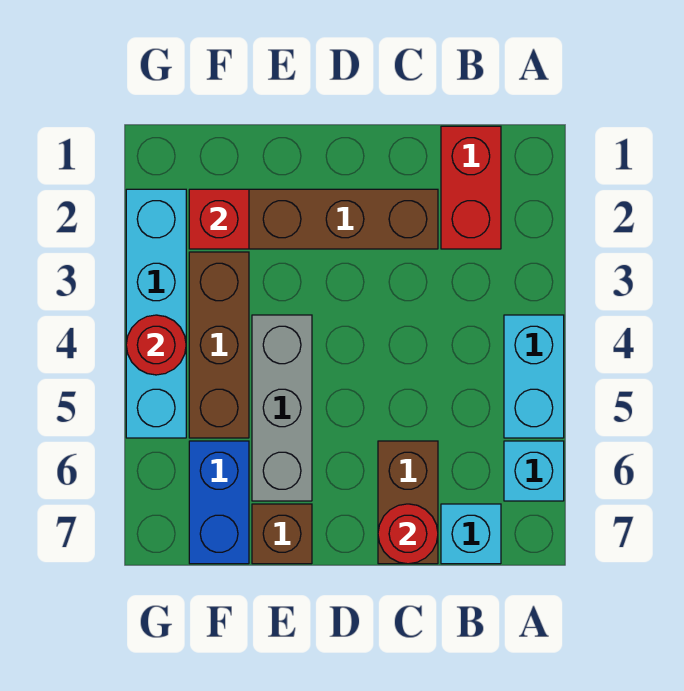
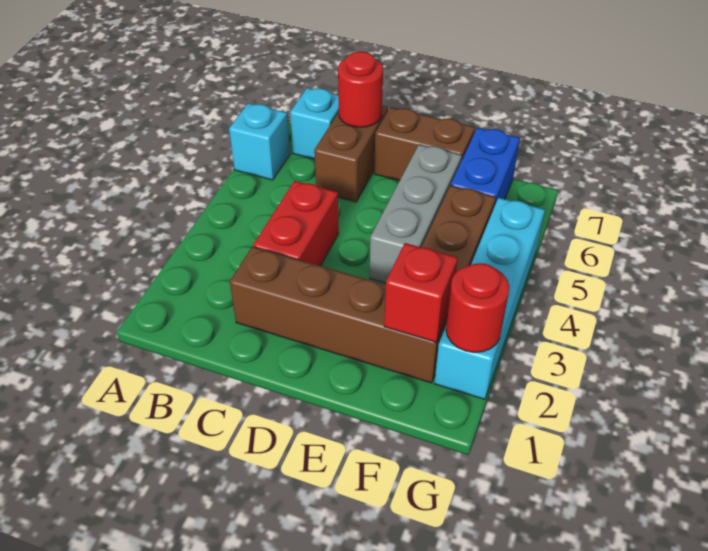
cyan 1x2 brick [504,315,564,438] -> none
red 1x2 brick [441,126,501,249] -> red 1x2 brick moved to [253,181,339,266]
brown 1x1 brick [252,504,312,564] -> brown 1x2 brick [374,107,475,181]
red 1x1 round brick [126,315,186,375] -> red 1x1 round brick moved to [446,263,509,353]

